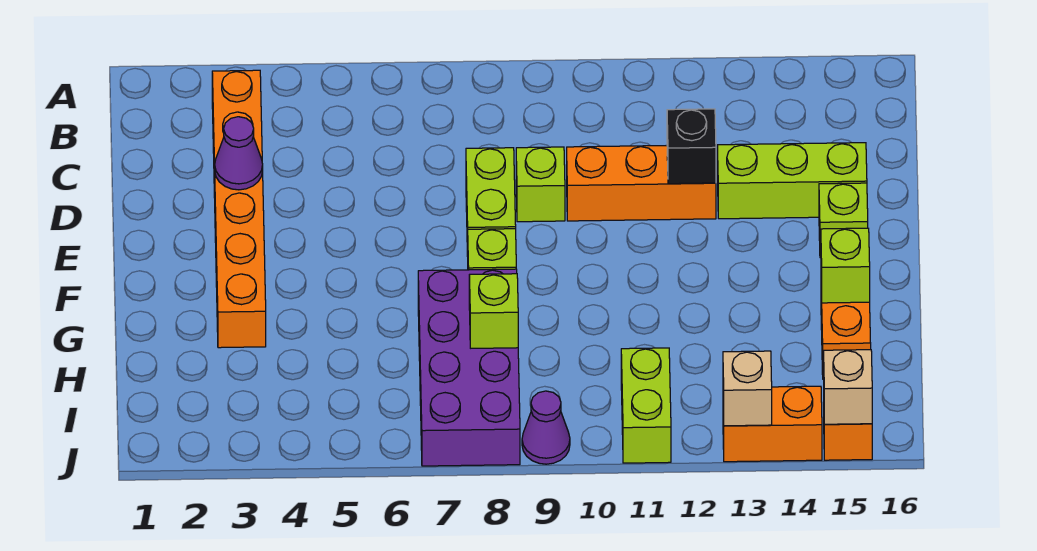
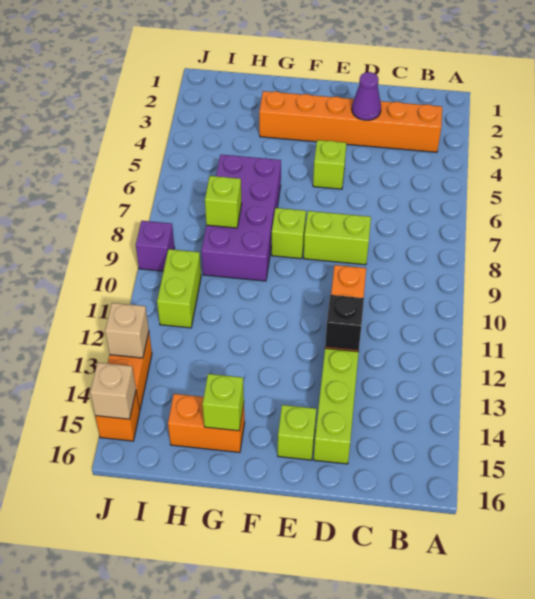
lime 1x1 brick [516,147,565,222] -> lime 1x1 brick moved to [313,140,346,189]
purple 2x4 brick [418,269,520,466] -> purple 2x4 brick turned to [201,155,281,281]
lime 1x2 brick [621,348,671,463] -> lime 1x2 brick turned to [157,249,201,328]
purple 1x1 cone [522,391,570,464] -> purple 1x1 brick [136,221,175,271]

